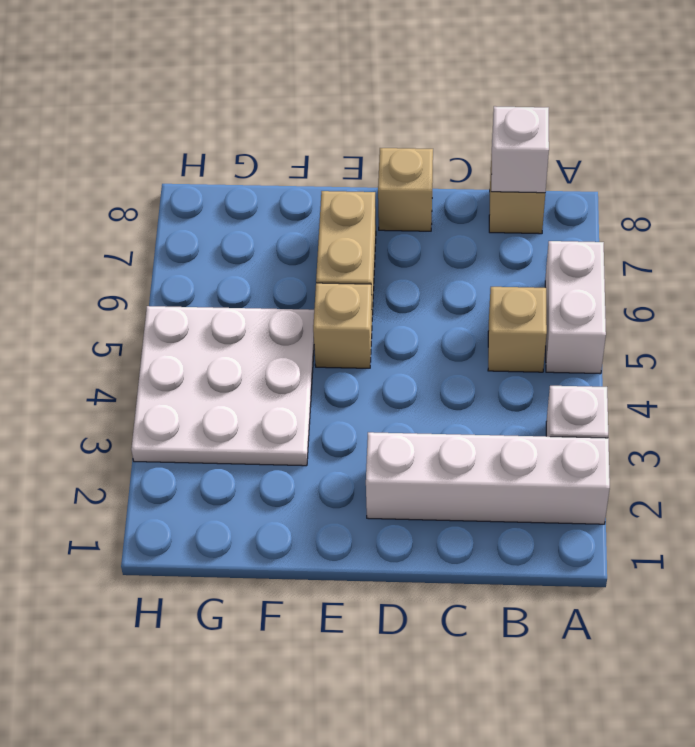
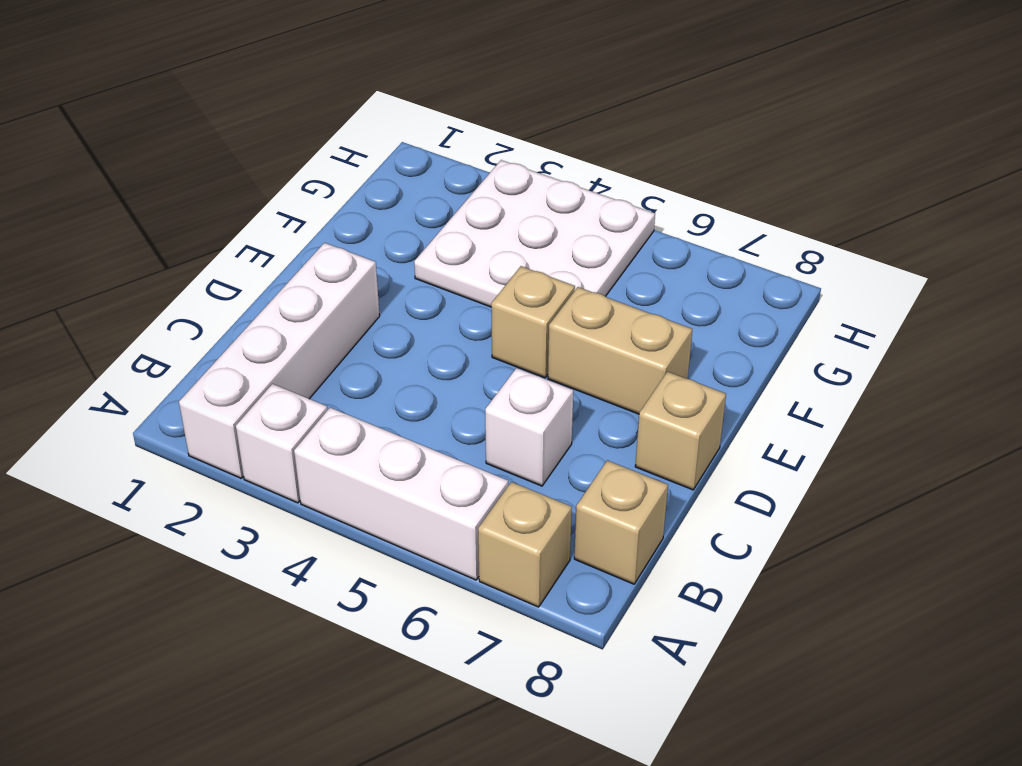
white 1x2 brick [545,241,606,374] -> white 1x3 brick [294,408,508,580]
tan 1x1 brick [488,287,547,372] -> tan 1x1 brick moved to [478,482,572,607]
white 1x1 brick [491,106,549,193] -> white 1x1 brick moved to [485,368,573,486]

